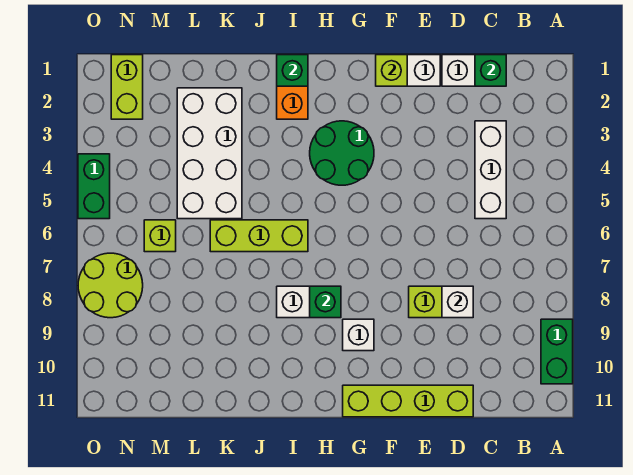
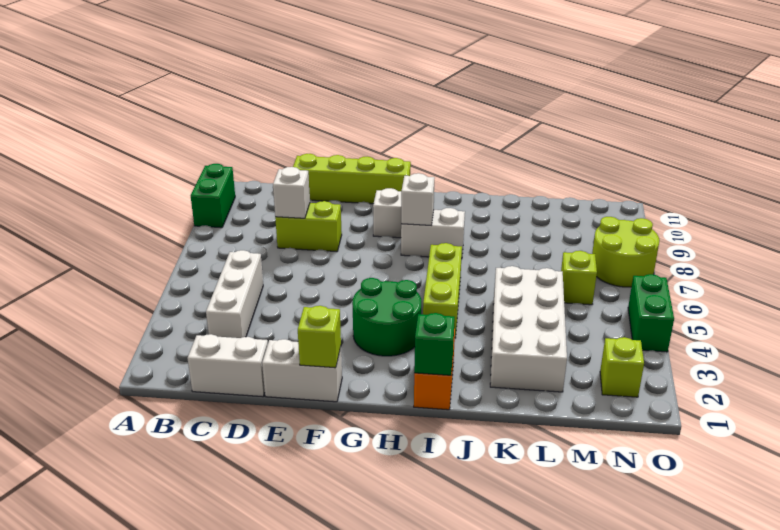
green 1x1 brick [475,55,506,86] -> none
green 1x1 brick [310,286,341,318] -> white 1x1 brick [401,173,435,225]
lime 1x3 brick [210,220,308,252] -> lime 1x3 brick turned to [423,243,462,338]
lime 1x2 brick [111,55,143,119] -> lime 1x1 brick [600,337,644,397]

